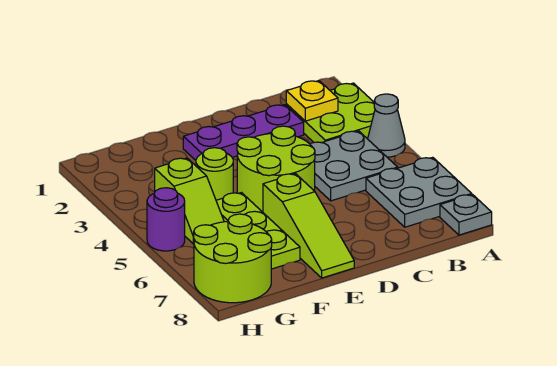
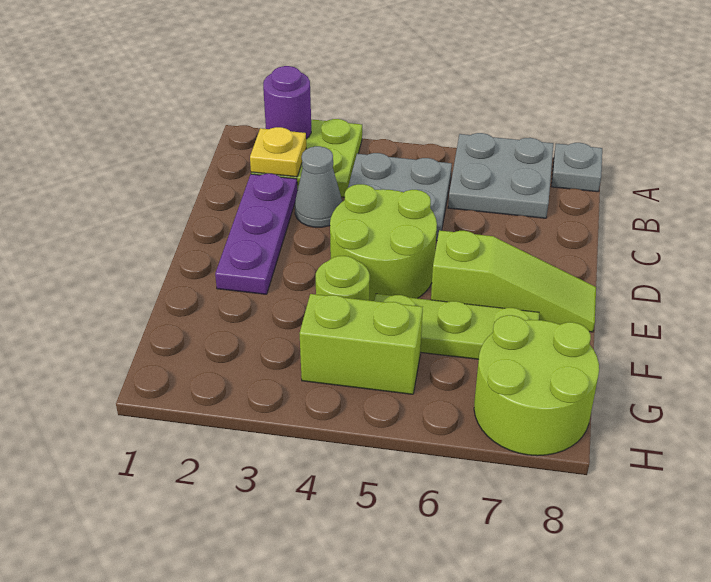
grey 1x1 cone [368,94,405,157] -> grey 1x1 cone moved to [295,146,342,227]
lime 1x2 slope [155,158,224,244] -> lime 1x2 brick [300,294,423,394]
purple 1x1 round brick [147,188,185,251] -> purple 1x1 round brick moved to [263,66,311,139]

